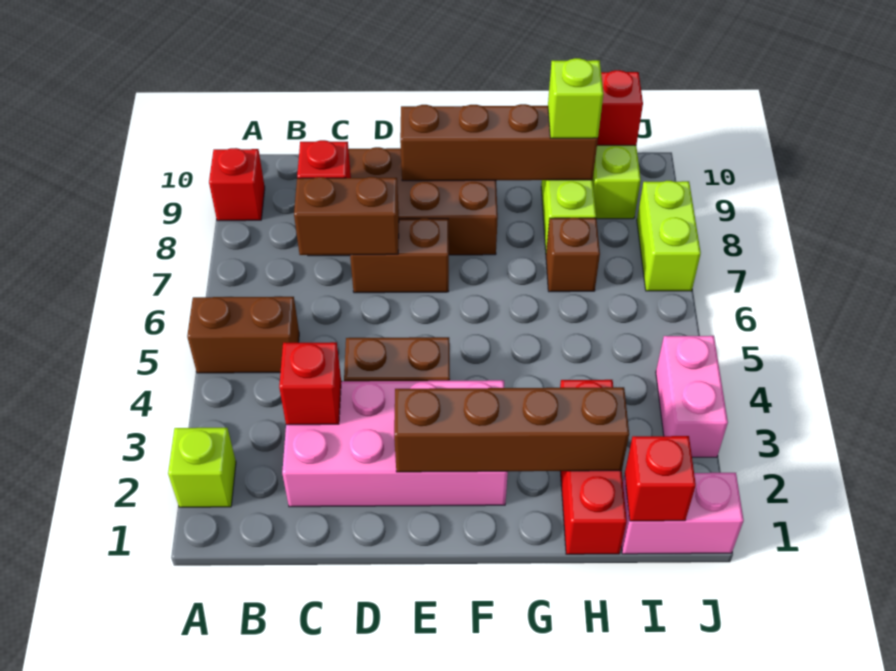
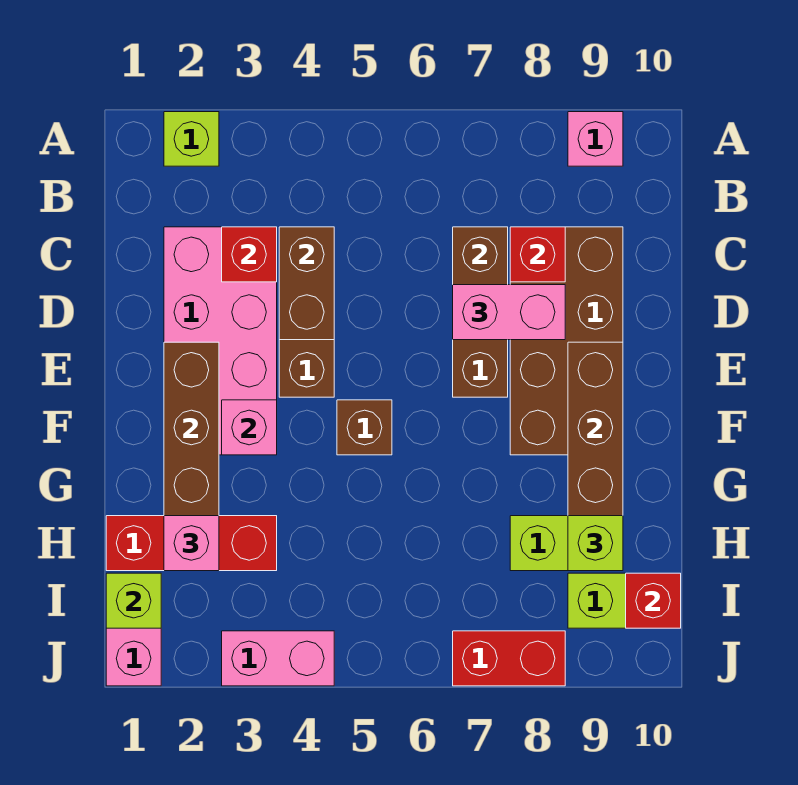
brown 1x2 brick [187,297,299,373] -> brown 1x2 brick moved to [279,227,334,340]
red 1x1 brick [209,148,265,221] -> pink 1x1 brick [568,112,623,166]
none -> pink 1x2 brick [453,285,565,340]
none -> pink 1x1 brick [222,400,277,455]
none -> pink 1x1 brick [164,516,219,571]
brown 1x1 brick [546,218,600,292] -> brown 1x1 brick moved to [337,400,392,455]
red 1x1 brick [625,436,696,521] -> lime 1x1 brick [106,573,161,628]
lime 1x2 brick [637,181,701,291] -> red 1x2 brick [453,631,565,686]

